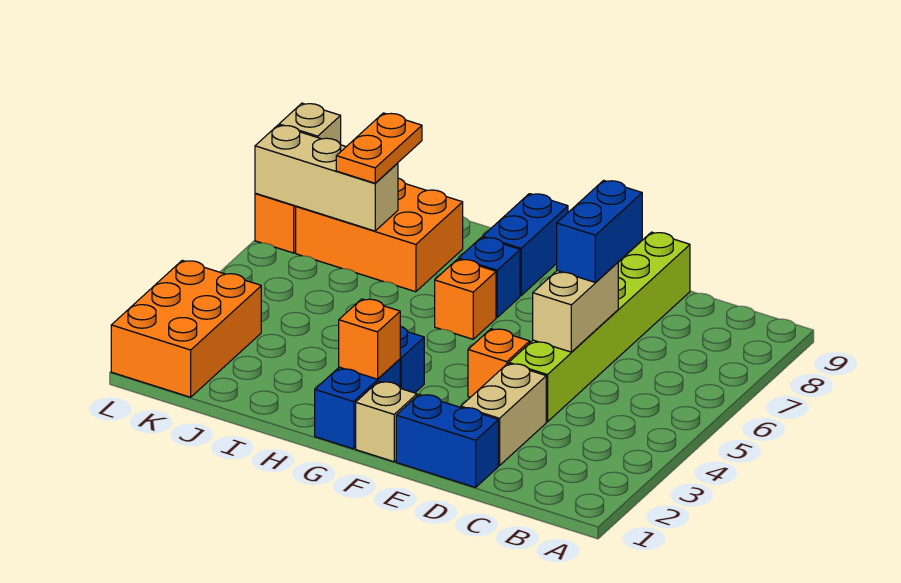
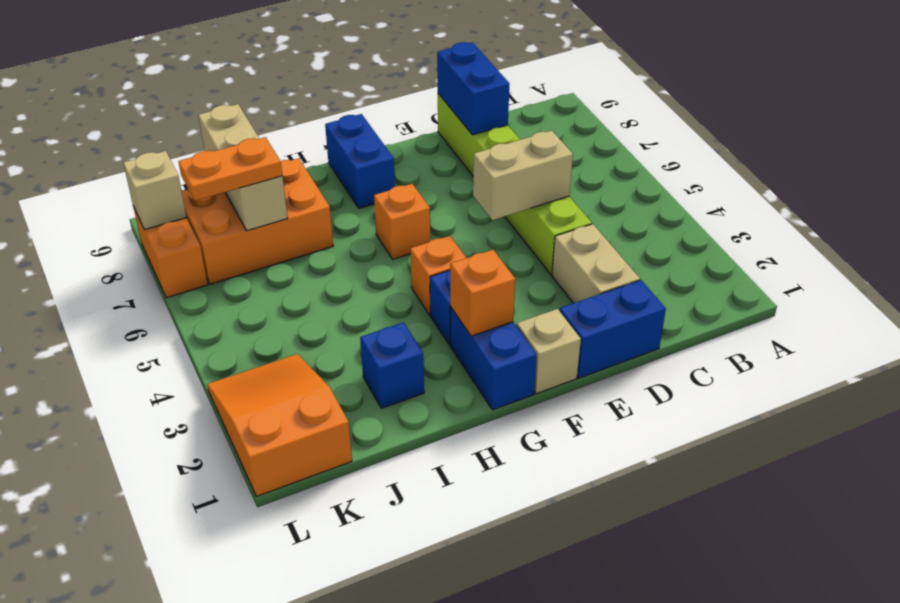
tan 1x2 brick [533,262,618,352] -> tan 1x2 brick turned to [473,131,573,220]
blue 1x2 brick [557,180,642,283] -> blue 1x2 brick moved to [437,42,510,135]
orange 1x1 brick [468,329,530,397] -> orange 1x1 brick moved to [410,236,466,315]
blue 1x1 brick [459,237,520,317] -> blue 1x1 brick moved to [360,322,424,408]
tan 1x3 brick [255,125,398,231] -> tan 1x3 brick turned to [198,104,288,231]
orange 1x2 plate [336,113,422,183] -> orange 1x2 plate turned to [179,137,282,201]
orange 2x3 brick [111,260,261,397] -> orange 2x3 slope [207,354,352,496]

